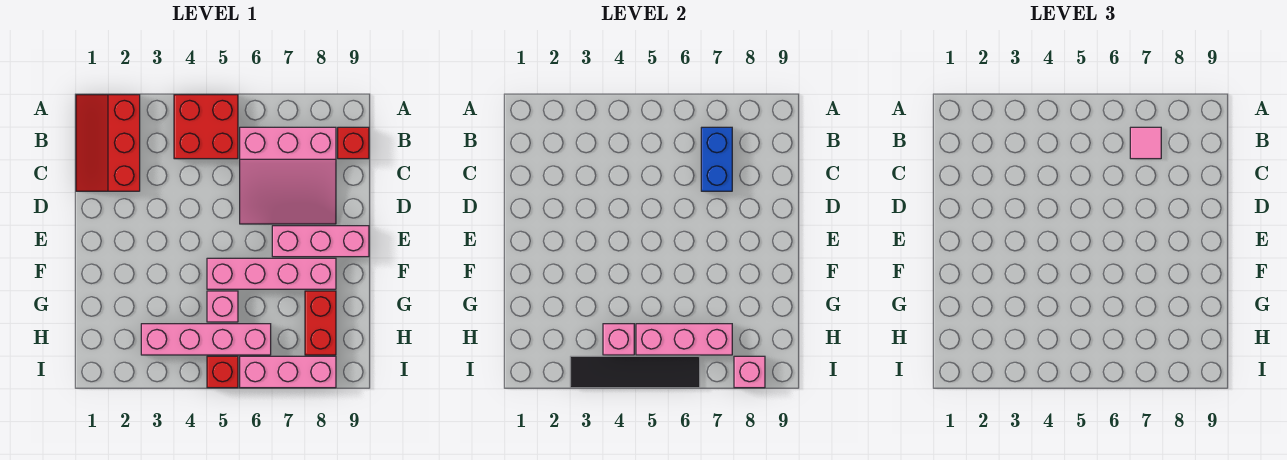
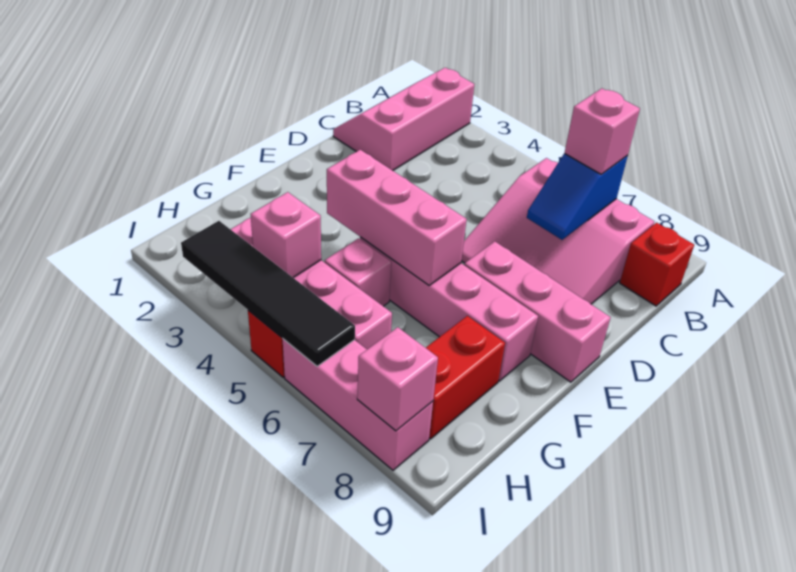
red 2x3 slope [76,95,140,191] -> pink 2x3 slope [333,68,474,170]
red 2x2 brick [174,95,238,159] -> none
blue 1x2 brick [701,127,732,191] -> blue 1x2 slope [527,154,628,240]
pink 1x1 tile [1130,127,1161,159] -> pink 1x1 brick [565,88,640,174]
pink 1x3 brick [636,324,732,355] -> pink 1x3 brick moved to [327,150,467,285]

